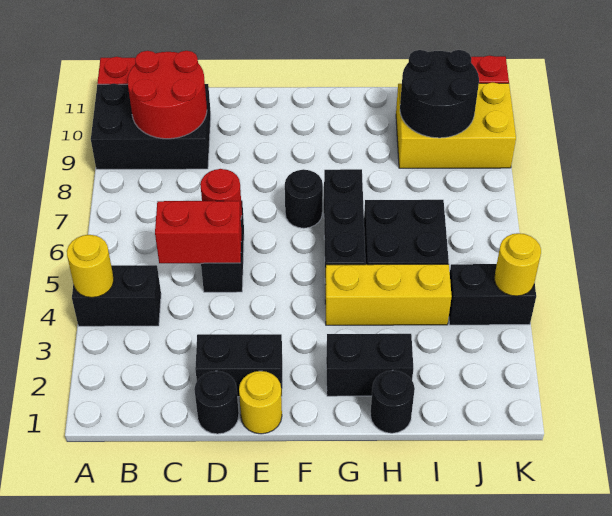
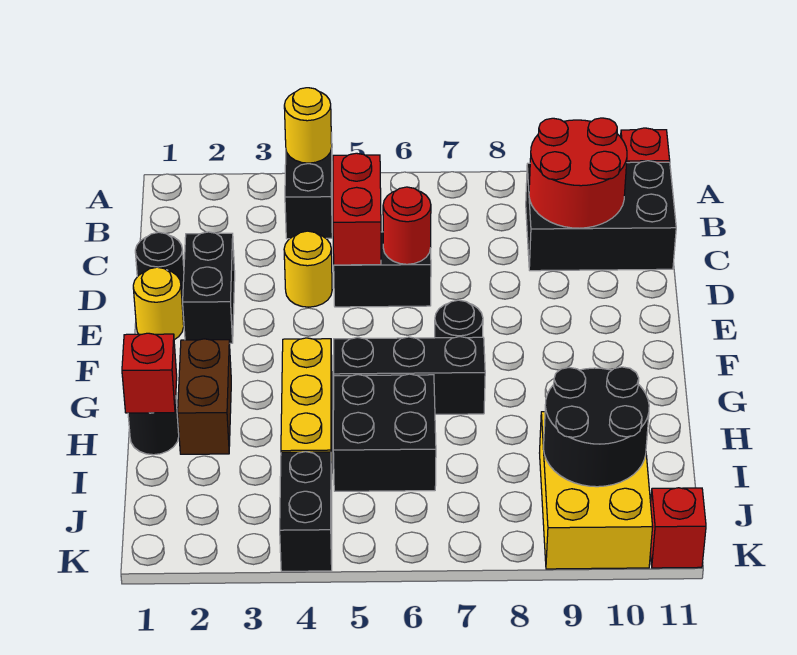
black 2x3 brick [91,84,211,169] -> black 2x3 brick turned to [526,161,676,271]
black 1x2 brick [326,334,413,396] -> brown 1x2 brick [178,339,231,454]
none -> red 1x1 brick [122,333,177,413]
yellow 1x1 round brick [494,233,541,296] -> yellow 1x1 round brick moved to [284,231,332,307]

